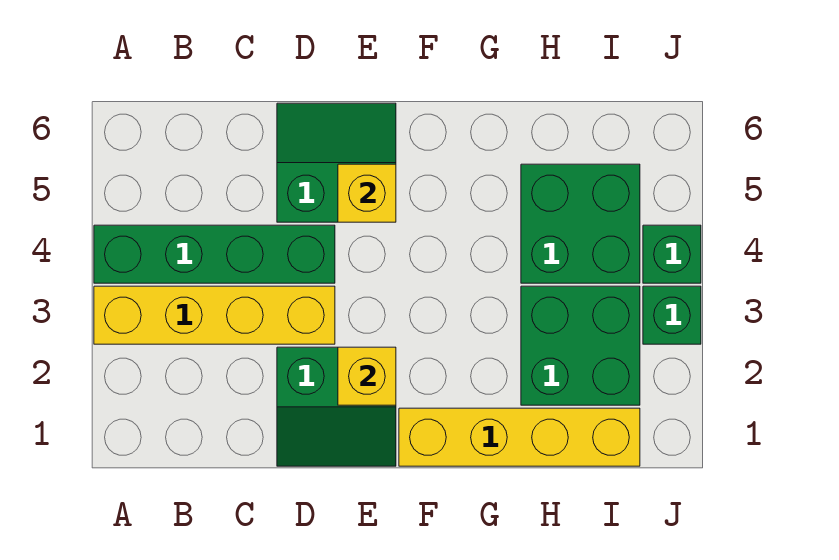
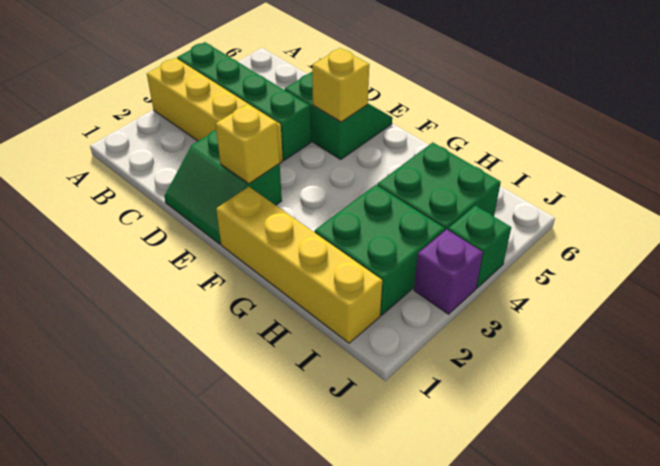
green 1x1 brick [643,286,701,344] -> purple 1x1 brick [414,229,483,314]

